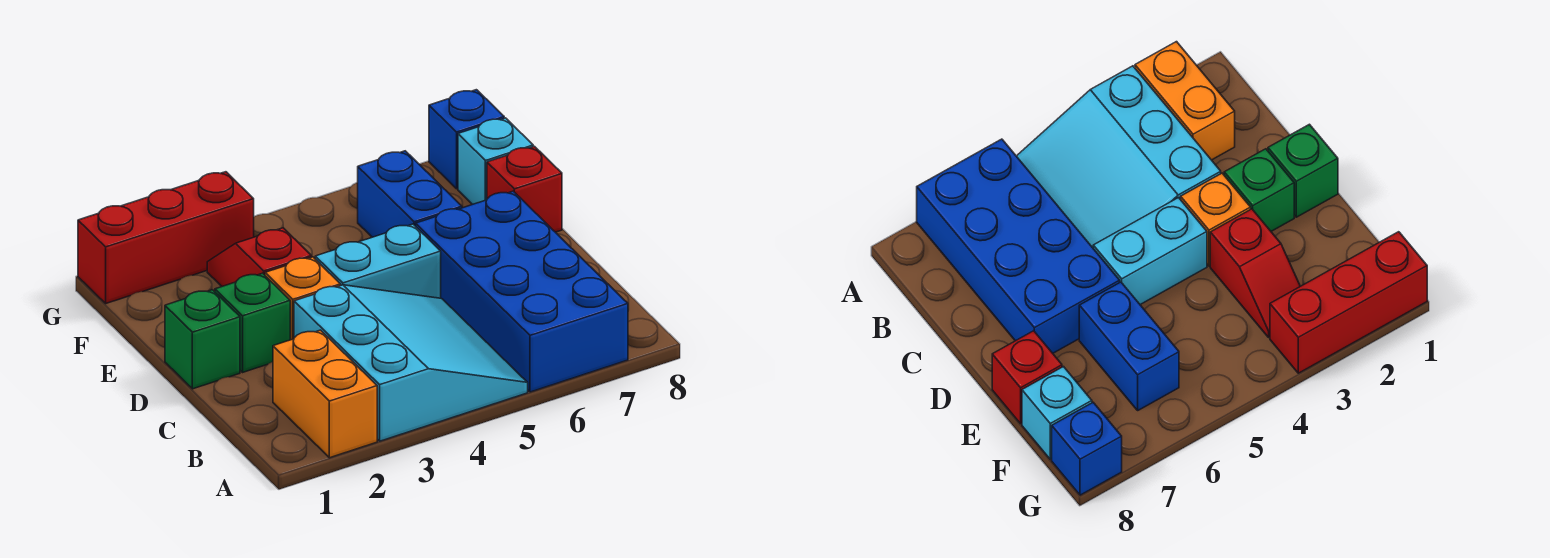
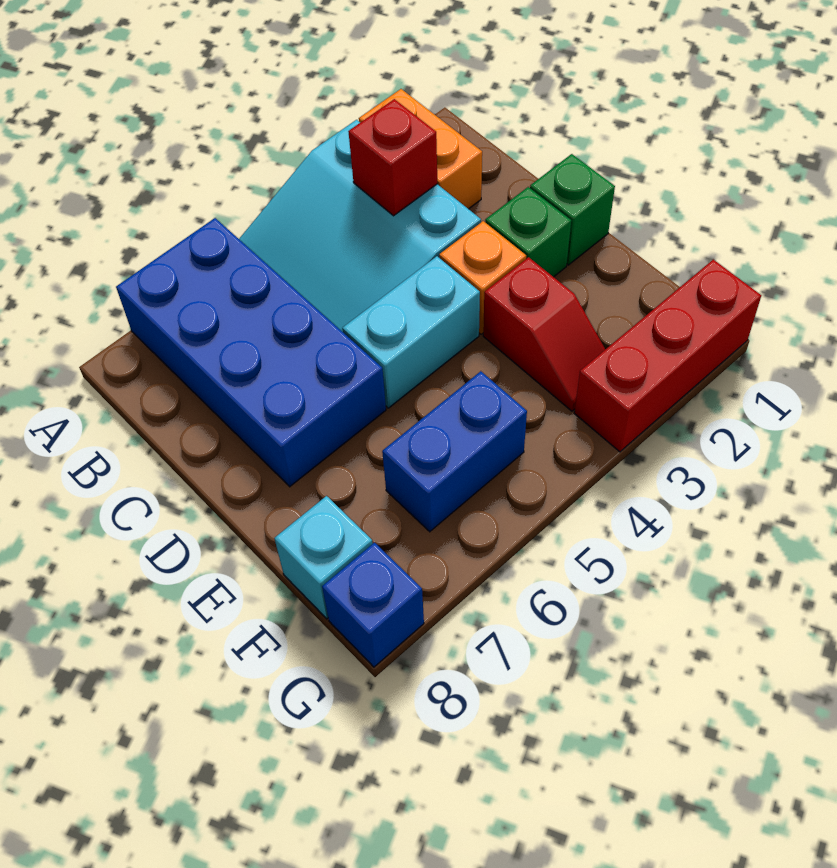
blue 1x2 brick [358,151,462,237] -> blue 1x2 brick turned to [382,371,527,532]
red 1x1 brick [487,146,562,232] -> red 1x1 brick moved to [348,99,437,216]

